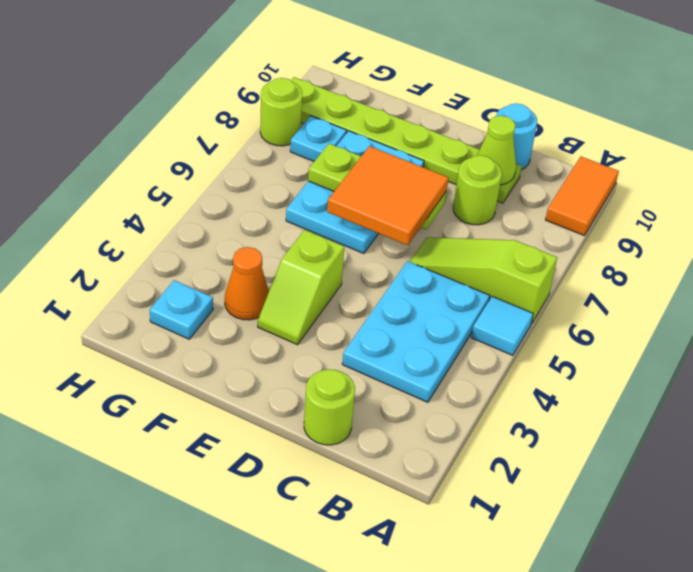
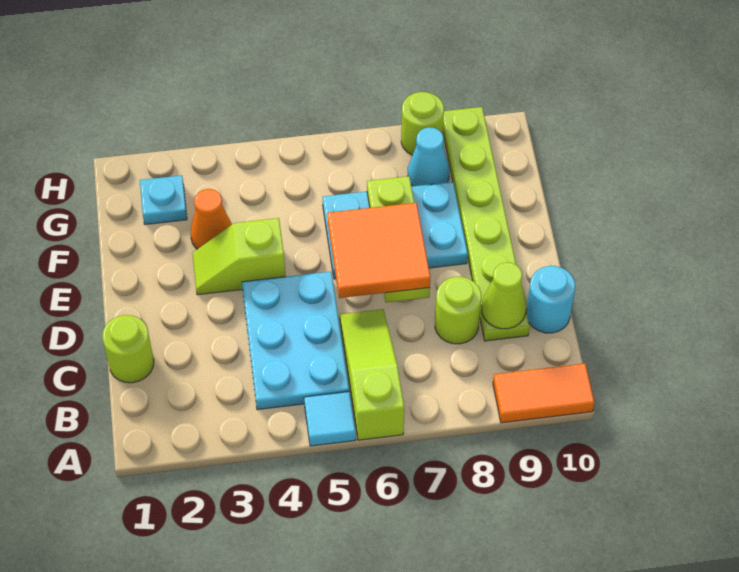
cyan 2x3 plate [342,261,490,402] -> cyan 2x3 plate turned to [242,272,349,410]
cyan 1x1 plate [290,116,347,161] -> cyan 1x1 cone [408,127,449,186]

